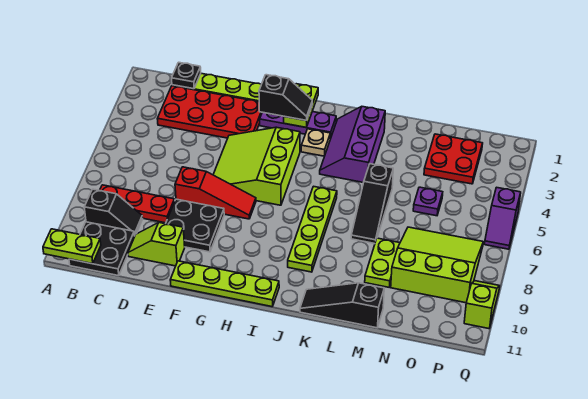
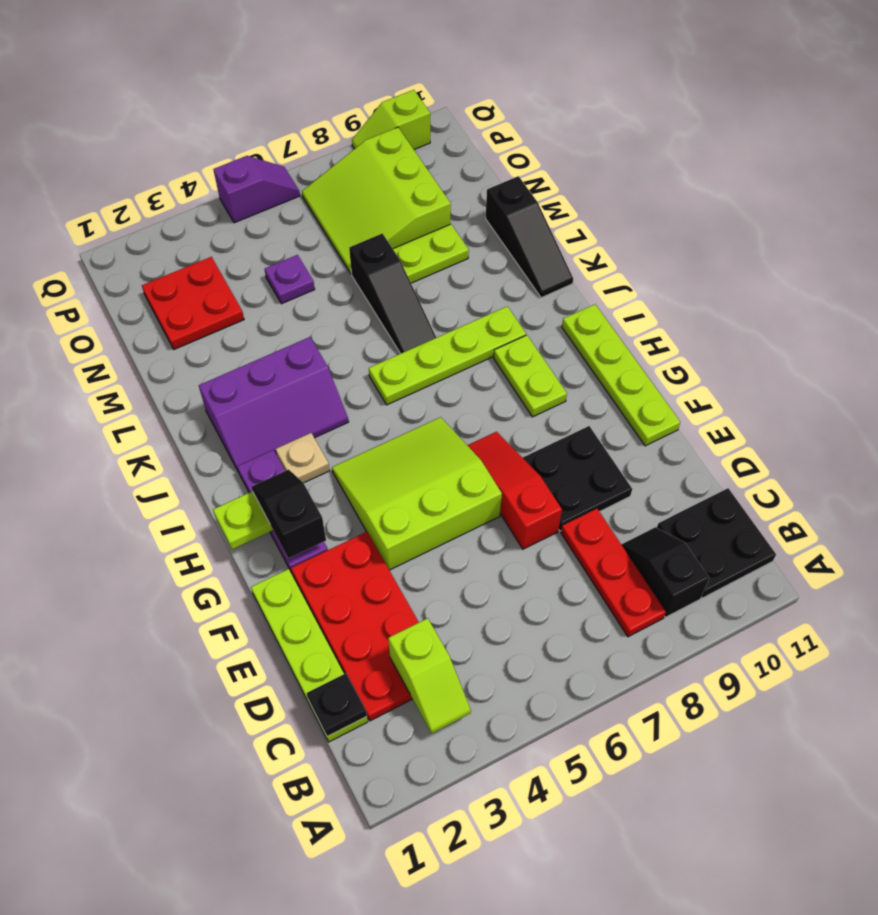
lime 1x2 plate [43,229,101,264] -> lime 1x2 plate moved to [494,335,567,417]
lime 1x2 slope [128,223,185,266] -> lime 1x2 slope moved to [388,618,471,733]
lime 3x3 slope [213,127,300,205] -> lime 3x3 slope turned to [332,417,502,570]
black 1x3 slope [351,164,393,244] -> black 1x3 slope turned to [349,233,436,354]

